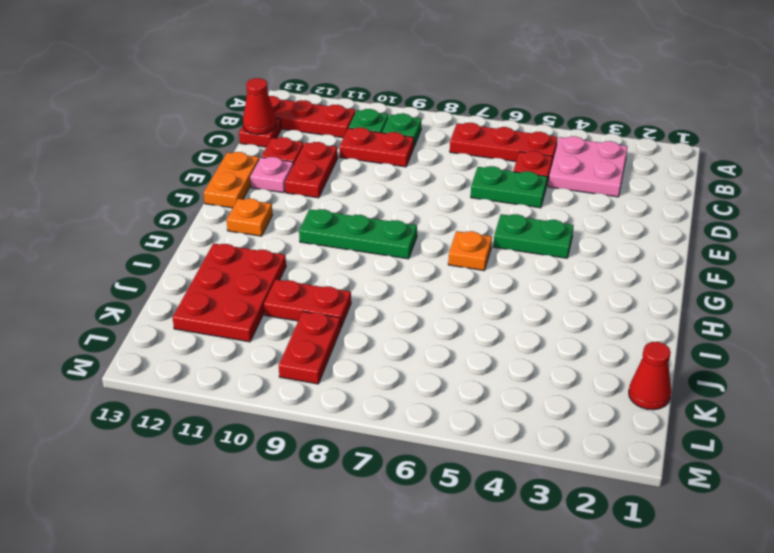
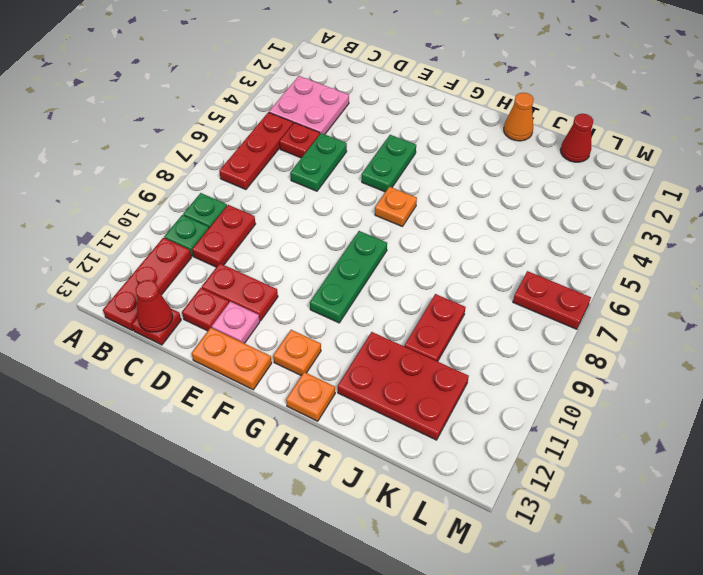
none -> orange 1x1 plate [286,372,335,421]
none -> orange 1x1 cone [504,93,534,141]
red 1x2 plate [279,312,341,384] -> red 1x2 plate moved to [513,271,591,329]

